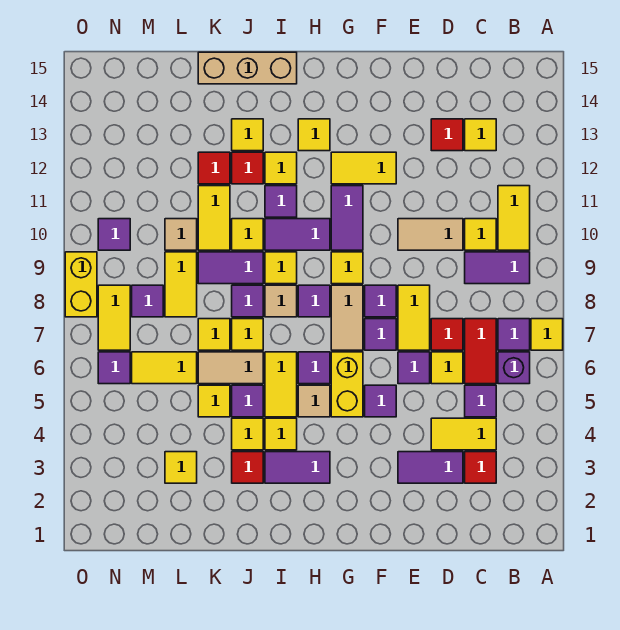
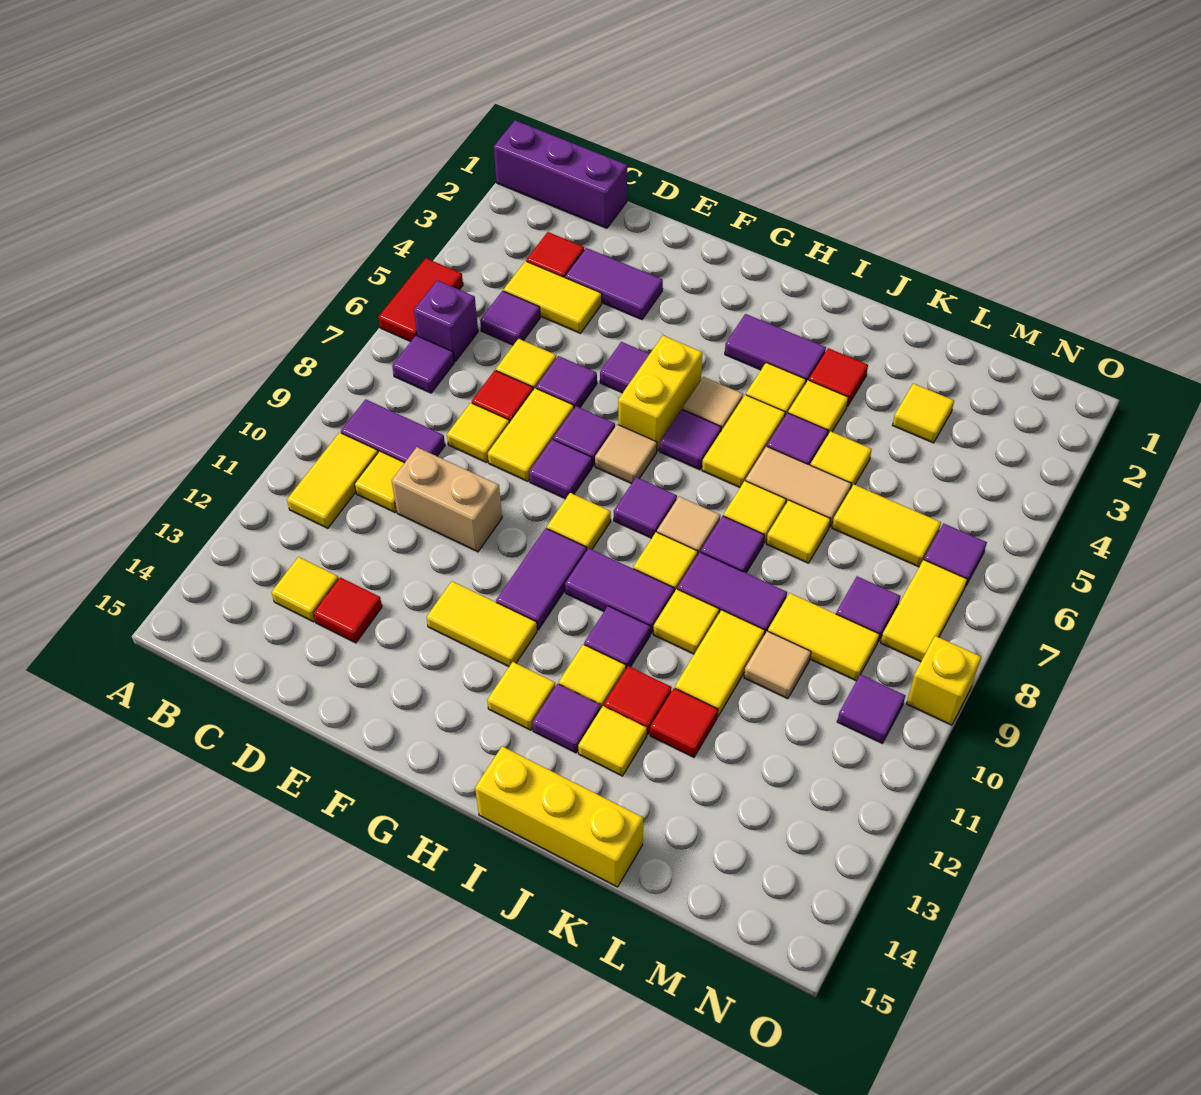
none -> purple 1x3 brick [494,120,627,228]
yellow 1x1 tile [531,319,563,350] -> yellow 1x1 tile moved to [447,403,509,463]
red 1x2 tile [465,319,496,384] -> red 1x2 tile moved to [378,258,463,342]
tan 1x2 tile [398,219,463,250] -> tan 1x2 brick [392,447,502,552]
tan 1x2 tile [331,285,363,350] -> tan 1x1 tile [595,424,657,484]
none -> purple 1x1 tile [532,684,601,753]
tan 1x3 brick [198,52,297,84] -> yellow 1x3 brick [475,746,643,887]
yellow 1x2 tile [165,252,197,317] -> yellow 1x2 tile turned to [768,593,879,681]
yellow 1x2 brick [65,252,97,317] -> yellow 1x1 brick [907,636,981,725]

